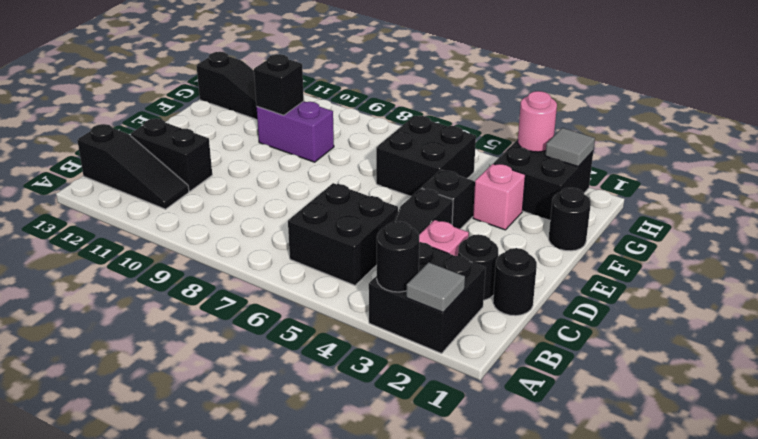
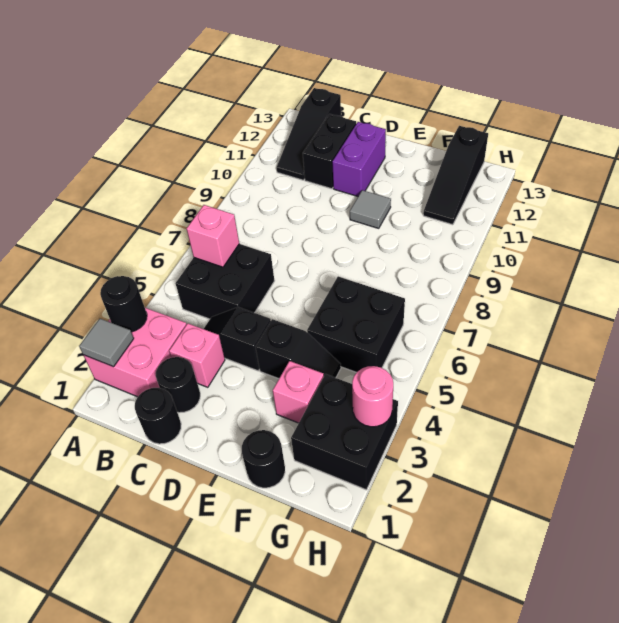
black 2x2 brick [369,242,486,353] -> pink 2x2 brick [83,308,187,397]
none -> pink 1x1 brick [187,205,239,267]
purple 1x2 brick [257,101,334,162] -> purple 1x2 brick moved to [332,122,386,196]
black 1x1 brick [254,54,304,115] -> none
grey 1x1 tile [545,128,595,166] -> grey 1x1 tile moved to [350,190,391,228]

